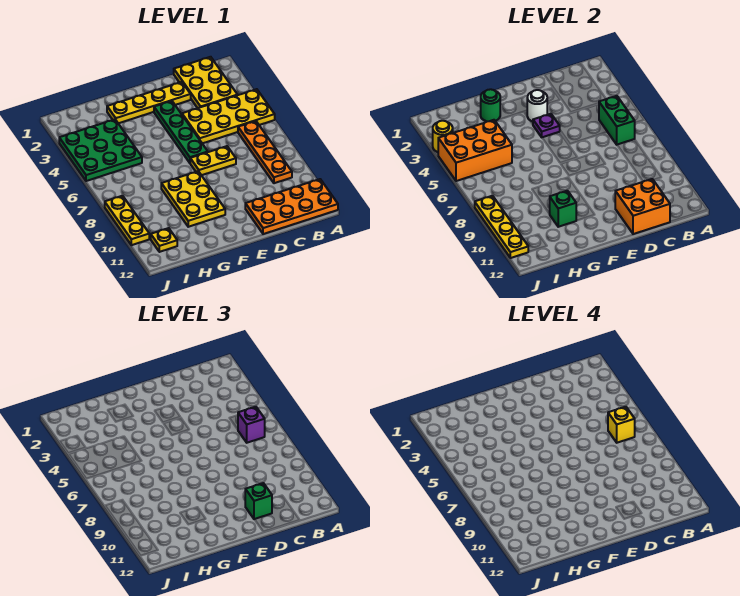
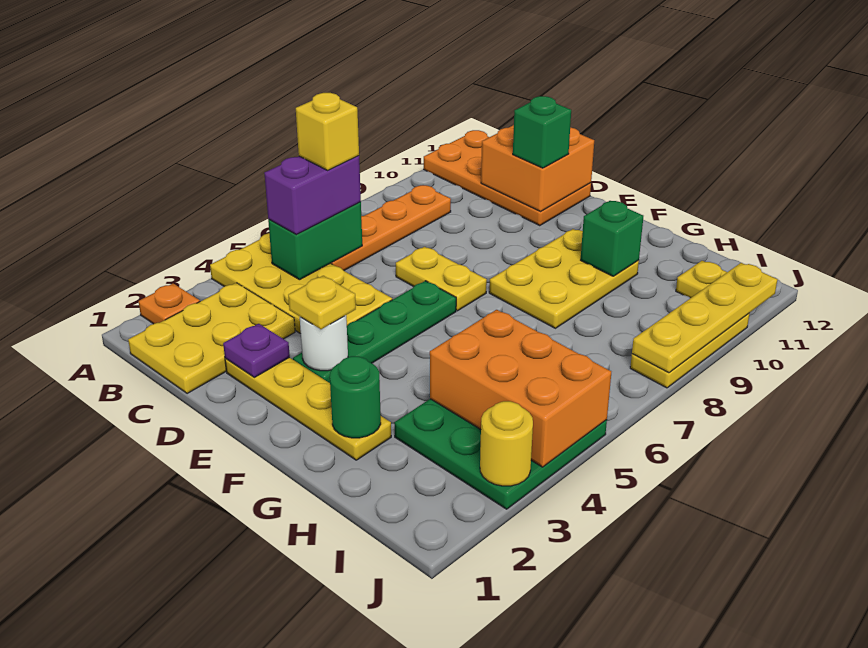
none -> orange 1x1 plate [139,284,200,324]
purple 1x1 brick [238,407,265,443] -> purple 1x2 brick [264,156,361,235]
none -> yellow 1x1 plate [288,276,356,329]
purple 1x1 plate [533,114,560,137] -> purple 1x1 plate moved to [223,324,290,377]

